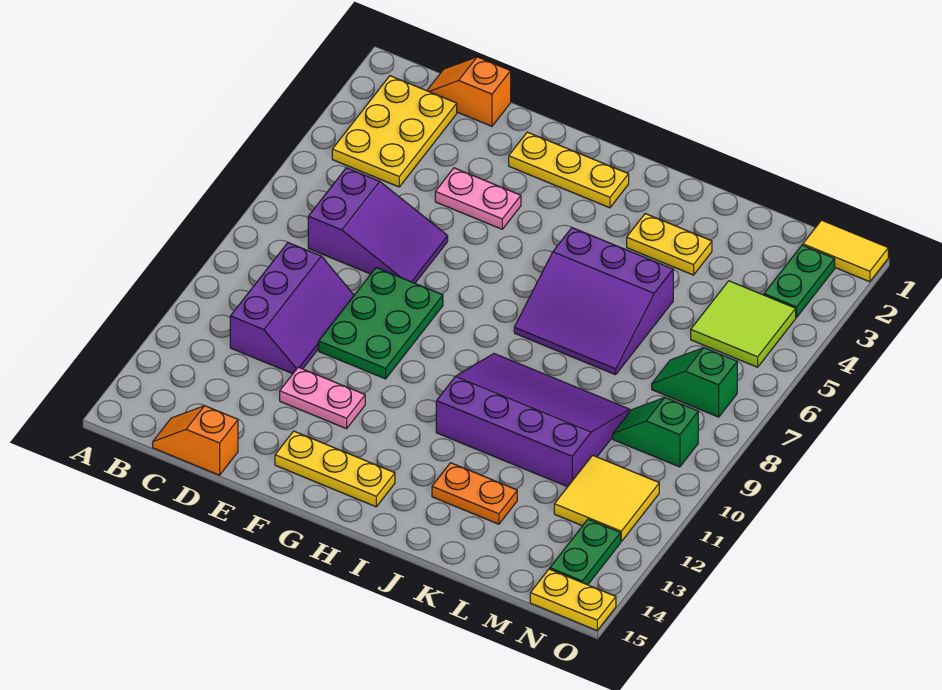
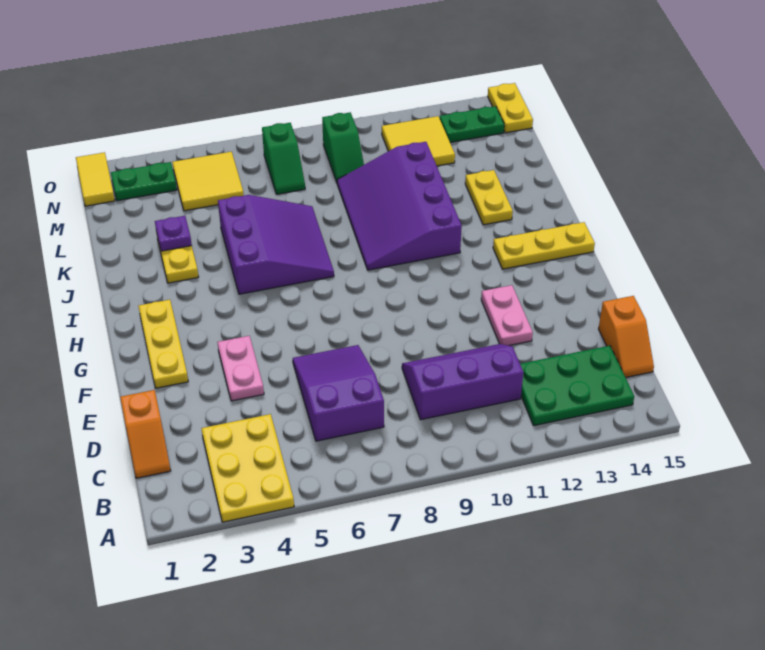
yellow 2x3 plate [332,76,457,187] -> yellow 2x3 plate turned to [201,414,294,522]
green 2x3 plate [319,268,443,379] -> green 2x3 plate moved to [520,346,634,426]
yellow 1x3 plate [275,431,395,507] -> yellow 1x3 plate turned to [493,222,595,269]
orange 1x2 plate [432,463,517,524] -> yellow 1x2 plate [465,170,513,225]
none -> purple 1x1 plate [155,216,192,251]
lime 2x2 tile [691,281,796,367] -> yellow 2x2 tile [172,152,244,211]

